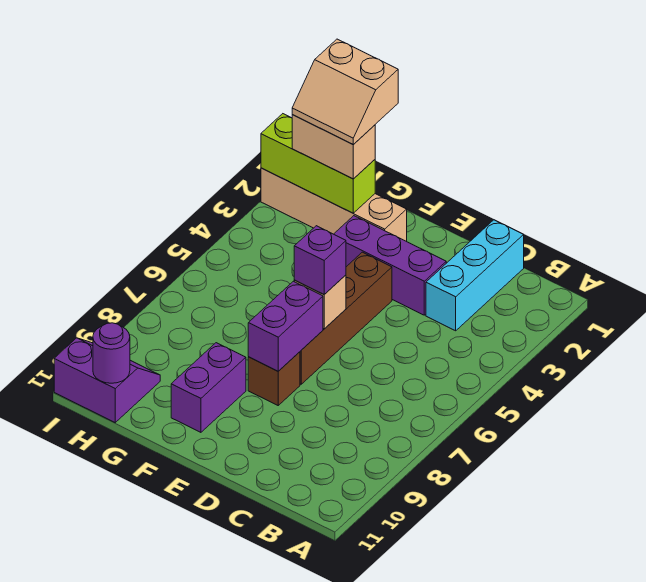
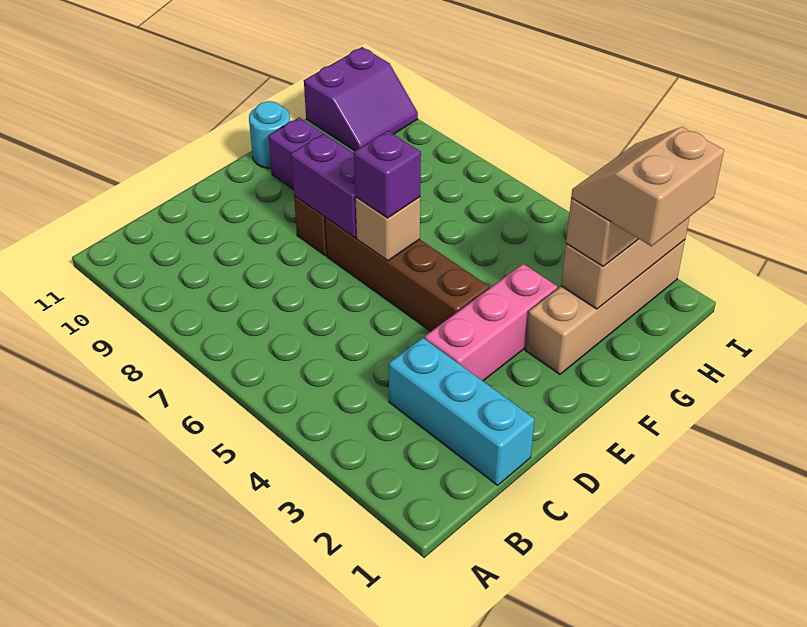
purple 1x3 brick [334,216,446,315] -> pink 1x3 brick [424,264,558,381]
none -> cyan 1x1 round brick [249,101,290,168]
lime 1x3 brick [261,114,375,213] -> tan 1x3 brick [561,217,690,309]
purple 1x1 round brick [93,323,130,383] -> none

